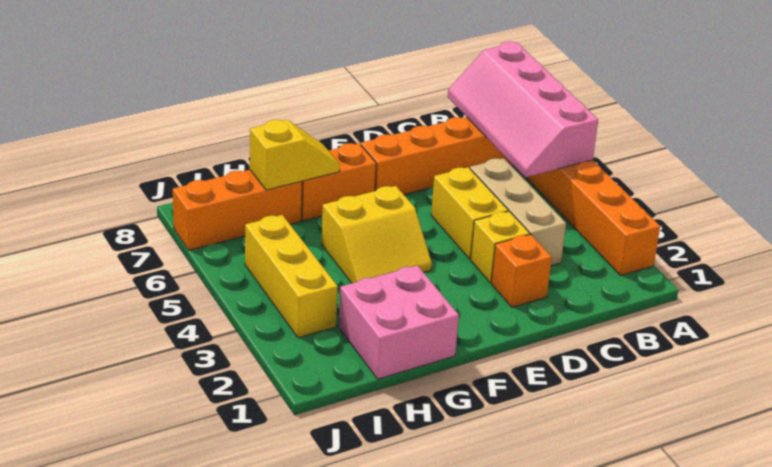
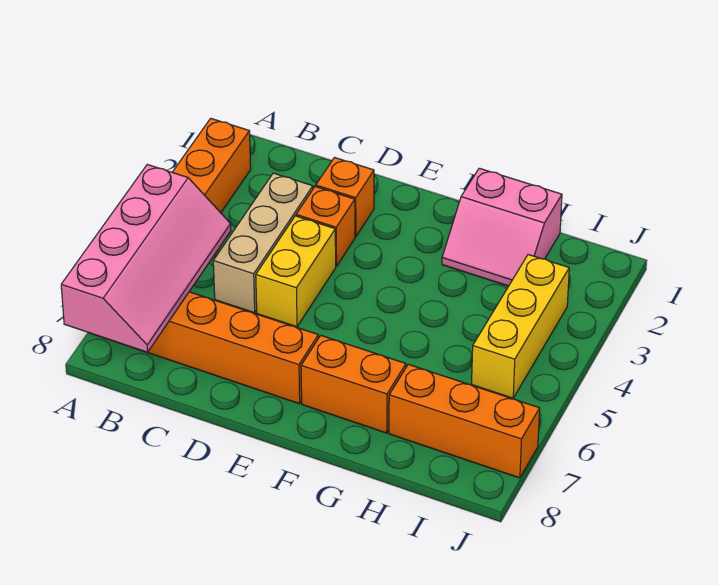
yellow 1x1 brick [471,211,530,283] -> orange 1x1 brick [296,186,355,266]
yellow 2x2 slope [321,186,432,283] -> none
pink 2x2 brick [339,266,459,379] -> pink 2x2 slope [442,168,562,286]
yellow 1x2 slope [250,120,340,190] -> none

